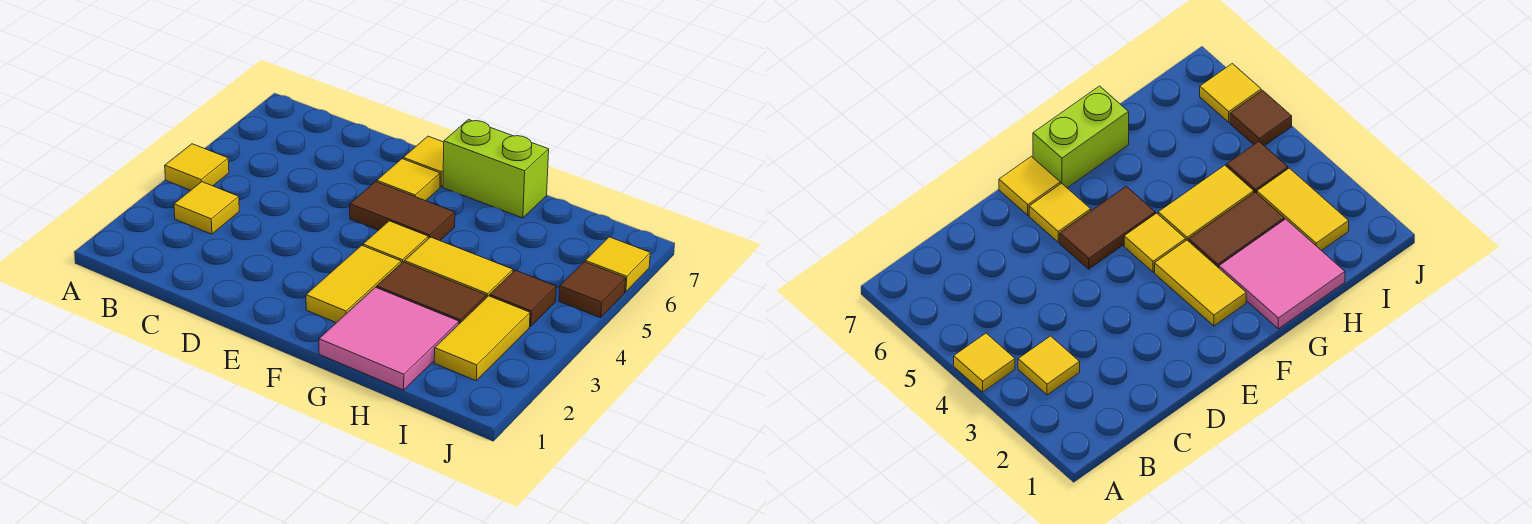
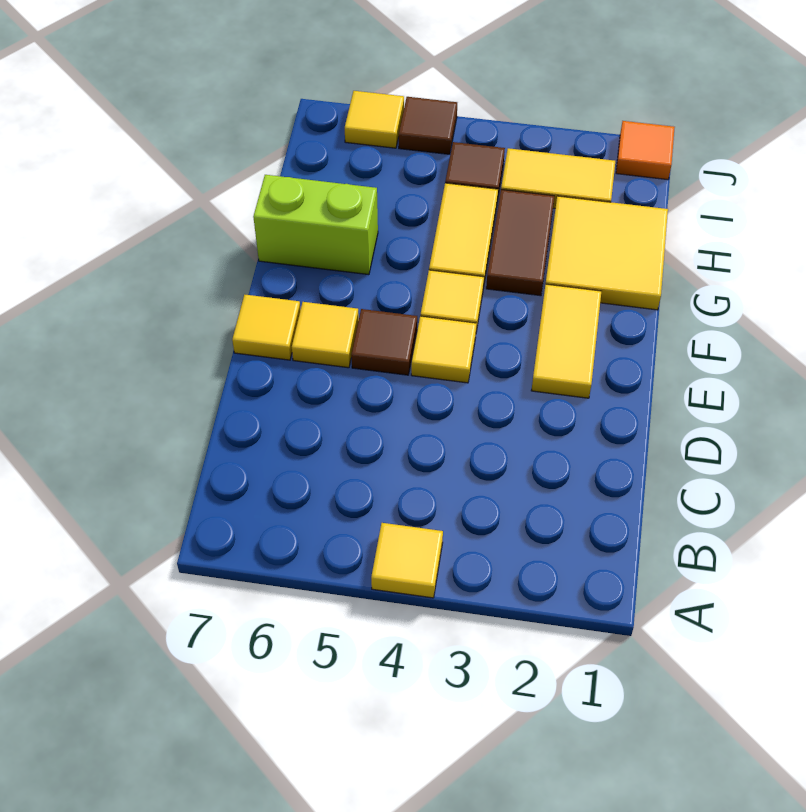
yellow 1x1 tile [174,182,239,234] -> yellow 1x1 tile moved to [411,316,477,383]
brown 1x2 tile [350,182,455,241] -> brown 1x1 tile [351,309,417,375]
yellow 1x2 tile [306,245,401,323] -> yellow 1x2 tile turned to [531,284,601,398]
lime 1x2 brick [443,120,549,218] -> lime 1x2 brick turned to [253,175,378,275]
pink 2x2 tile [319,287,459,390] -> yellow 2x2 tile [546,196,668,310]
none -> orange 1x1 tile [616,121,675,180]

